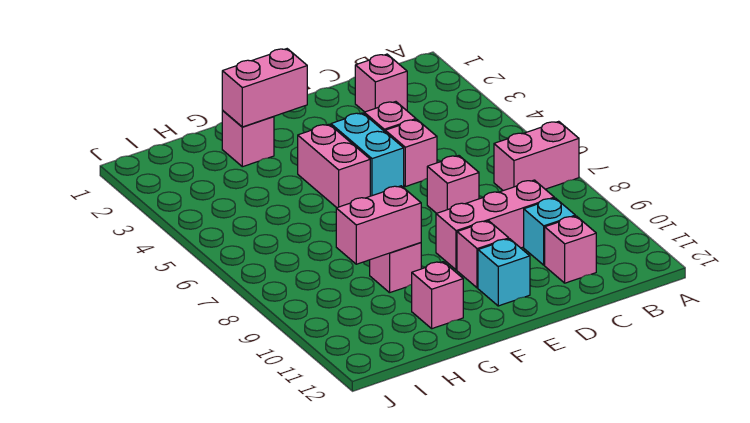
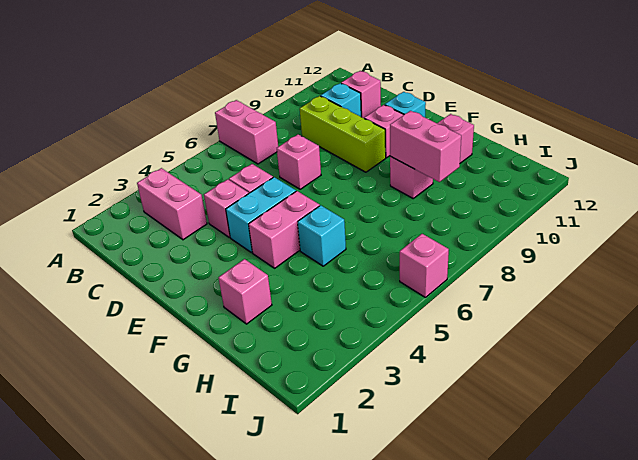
pink 1x1 brick [355,54,407,112] -> pink 1x1 brick moved to [400,234,449,298]
pink 1x3 brick [436,180,554,270] -> lime 1x3 brick [300,96,386,172]
pink 1x2 brick [222,49,307,127] -> pink 1x2 brick moved to [137,168,207,240]
none -> cyan 1x1 brick [298,205,346,266]

